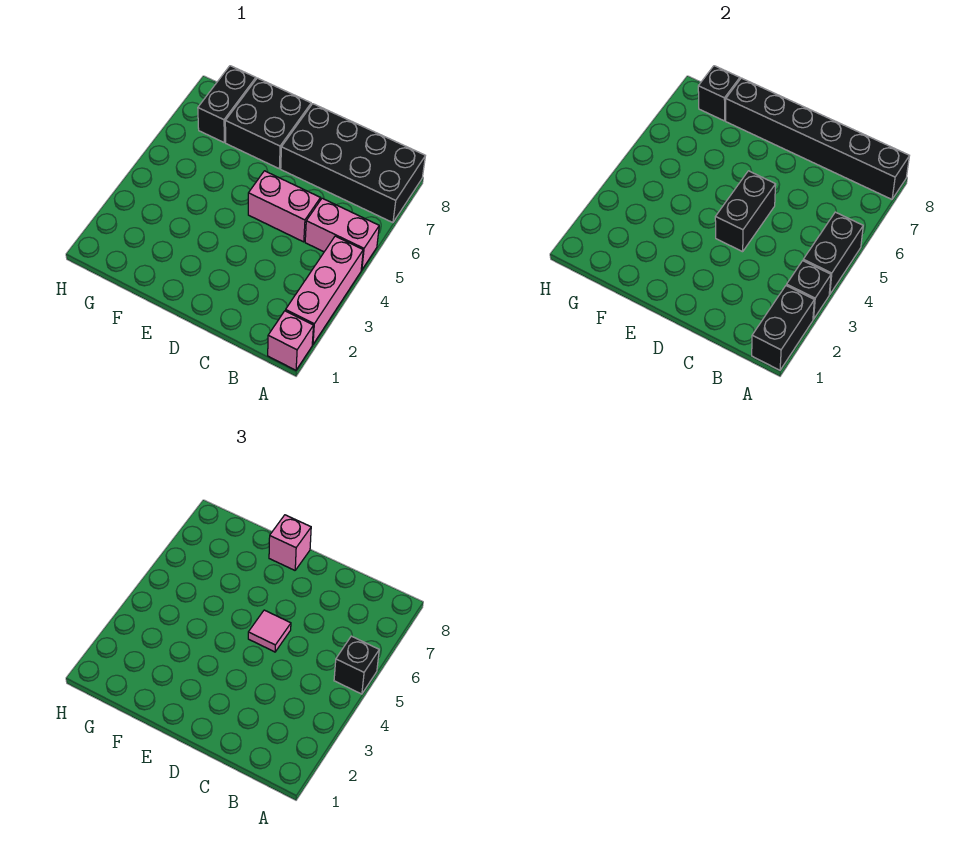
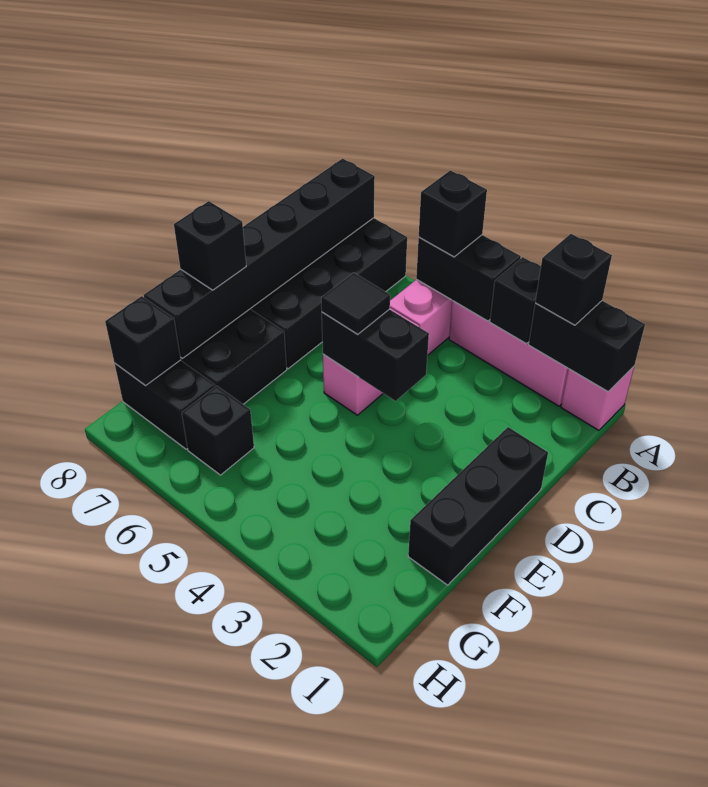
none -> black 1x1 brick [535,234,612,325]
none -> black 1x3 brick [408,427,548,585]
pink 1x1 tile [248,610,291,652] -> black 1x1 tile [321,273,390,334]
pink 1x1 brick [269,515,311,570] -> black 1x1 brick [174,201,246,290]
none -> black 1x1 brick [182,386,254,475]

